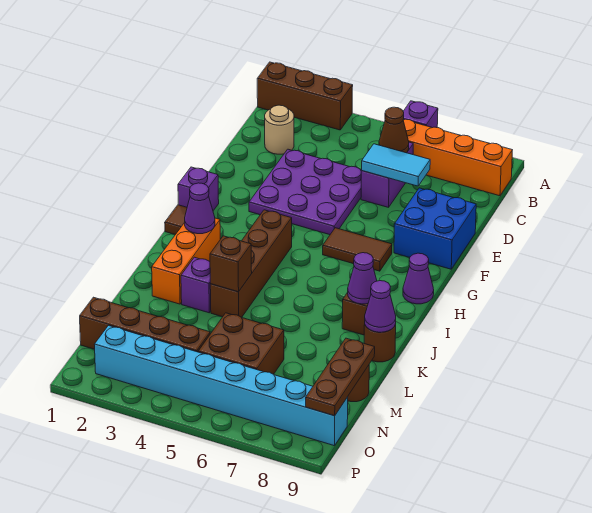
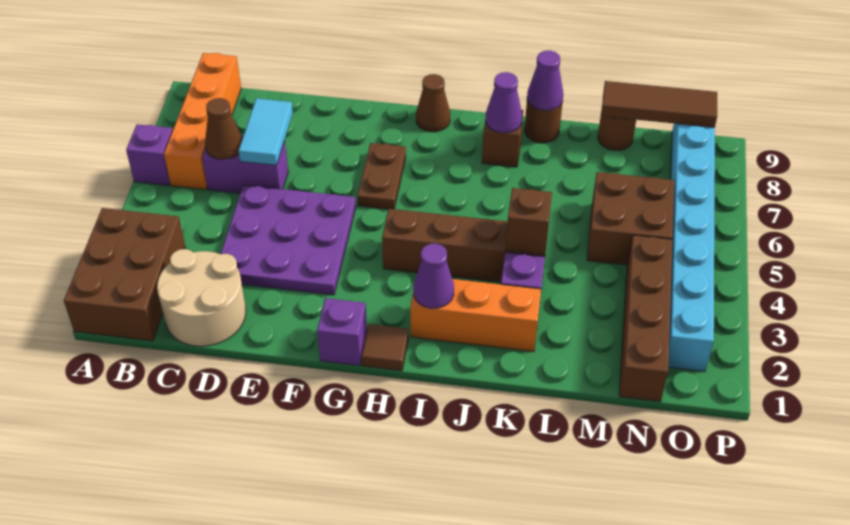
brown 1x3 brick [257,62,353,130] -> brown 2x3 brick [64,208,185,341]
tan 1x1 round brick [265,105,294,154] -> tan 2x2 round brick [157,249,246,346]
blue 2x2 brick [394,188,476,269] -> none
brown 1x2 tile [323,228,392,271] -> brown 1x2 plate [357,143,406,209]
purple 1x1 cone [403,253,434,304] -> brown 1x1 cone [416,74,450,132]
brown 1x3 plate [306,338,375,416] -> brown 1x3 tile [601,81,717,127]

